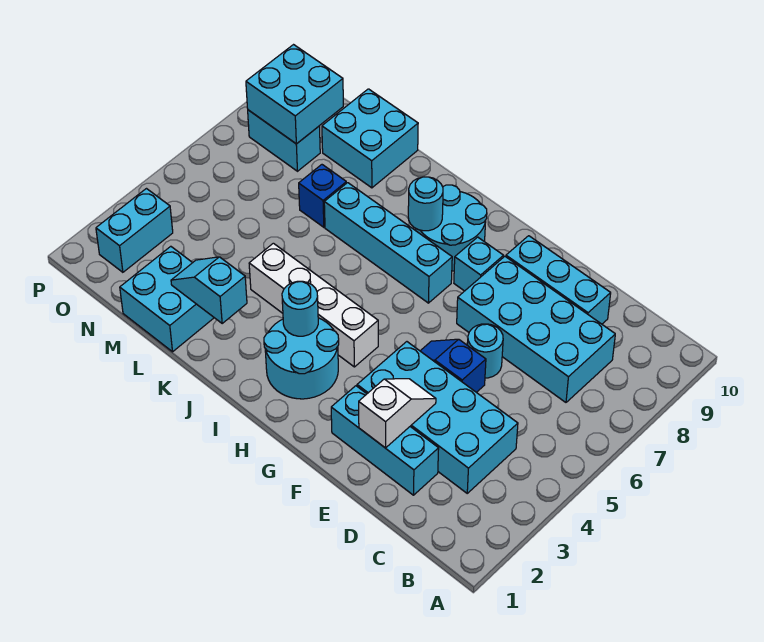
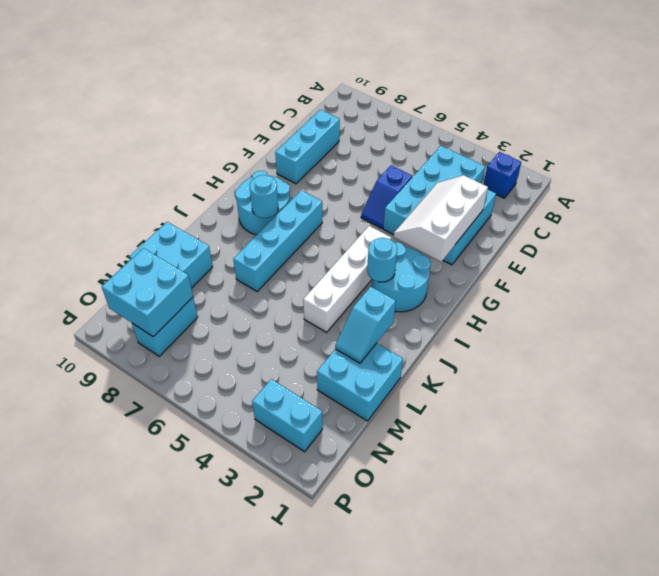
cyan 2x4 brick [457,256,615,402] -> none
white 1x2 slope [359,379,436,448] -> white 2x3 slope [394,175,488,262]
cyan 1x1 round brick [468,324,503,378] -> none
cyan 1x1 brick [454,237,504,291] -> none
blue 1x1 brick [299,165,346,227] -> blue 1x1 brick moved to [483,152,521,198]

